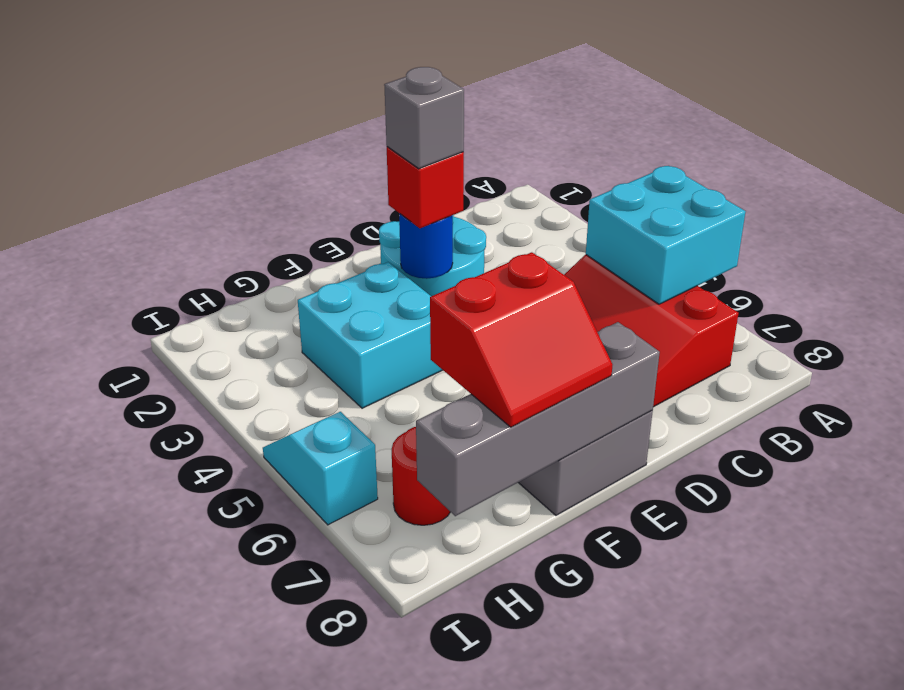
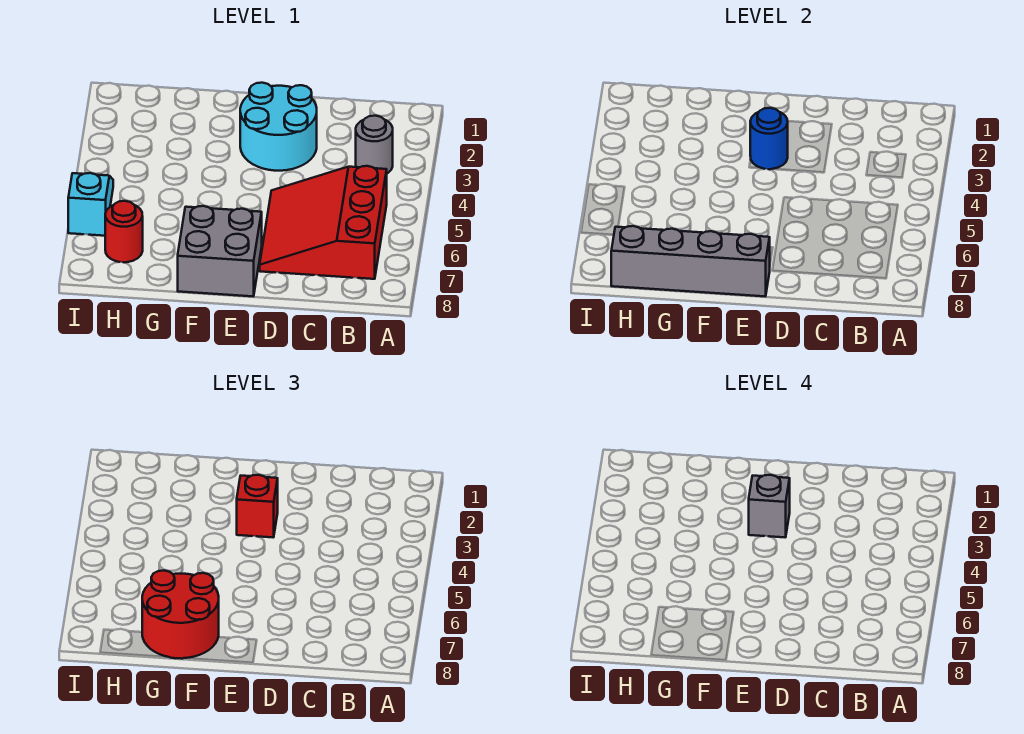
cyan 2x2 brick [586,166,746,304] -> none
none -> grey 1x1 round brick [356,116,393,173]
cyan 2x2 brick [298,262,442,408] -> none
red 2x2 slope [430,252,612,427] -> red 2x2 round brick [142,570,219,659]

